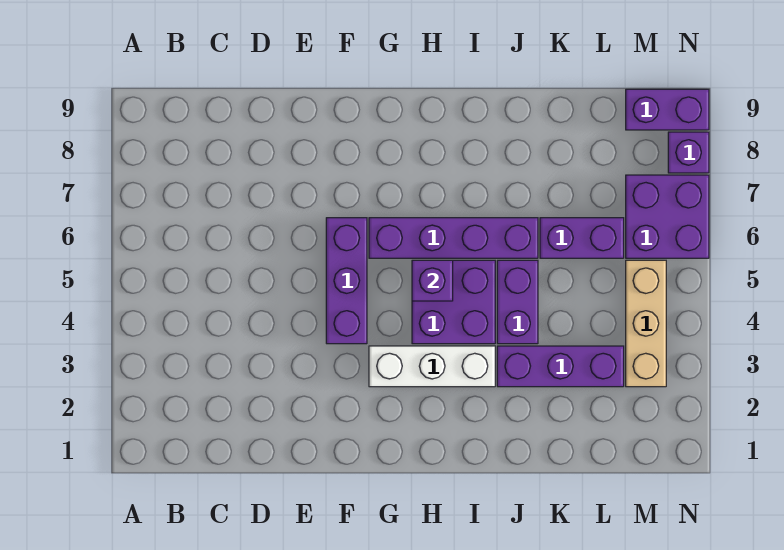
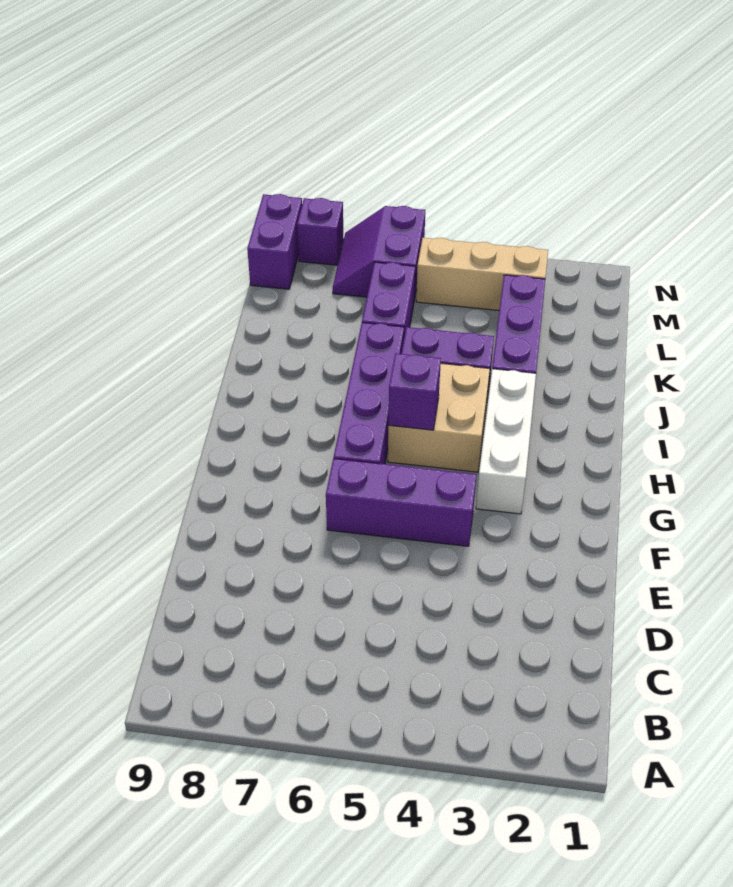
purple 2x2 brick [412,260,495,344] -> tan 2x2 brick [388,363,490,472]
purple 2x2 brick [626,175,709,258] -> purple 2x2 slope [333,206,425,300]

